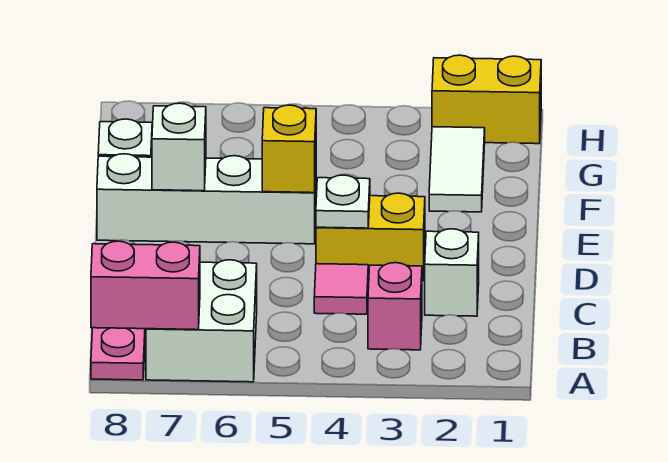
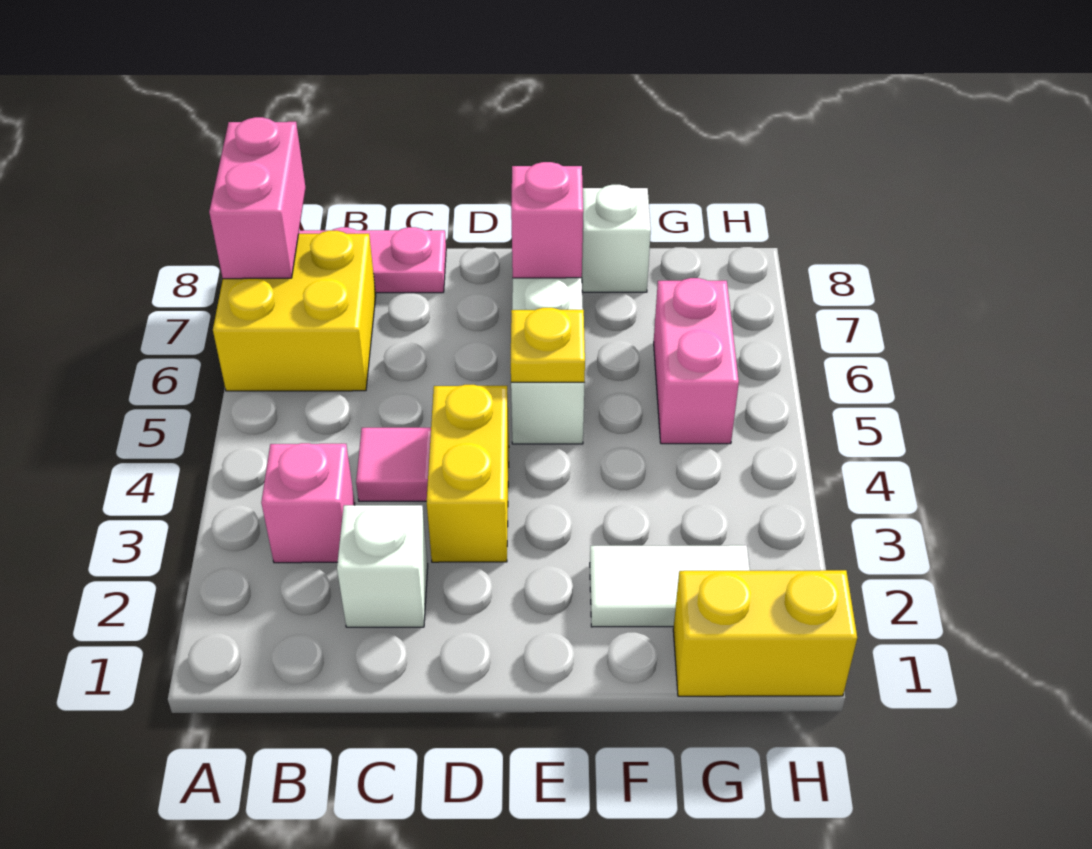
white 2x2 brick [146,260,257,382] -> yellow 2x2 brick [213,231,376,391]
white 1x1 plate [316,175,370,228] -> none
yellow 1x1 brick [262,105,316,193] -> yellow 1x1 plate [511,308,585,382]
white 1x1 brick [152,103,206,191] -> pink 1x1 brick [511,162,583,278]
none -> pink 1x2 brick [654,278,739,444]
yellow 1x2 brick [432,55,541,144] -> yellow 1x2 brick turned to [673,570,857,696]

